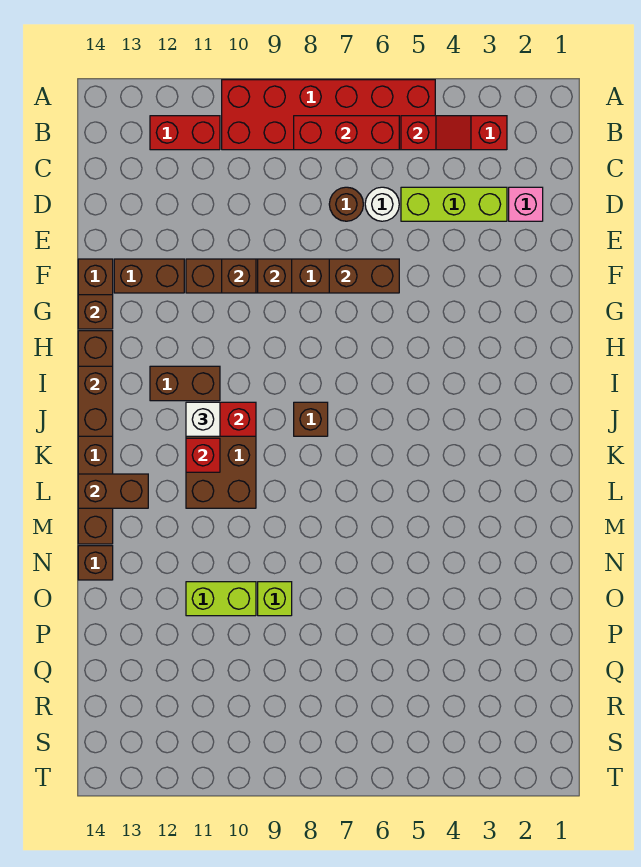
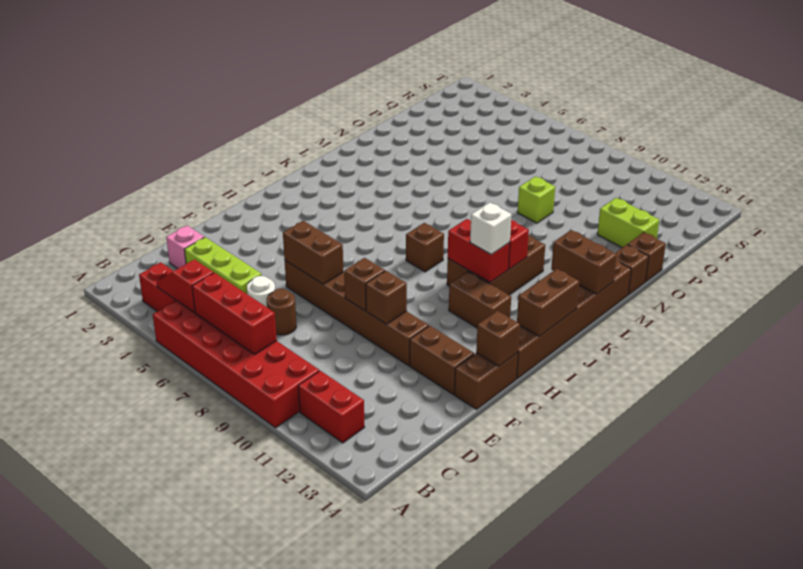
lime 1x2 brick [186,582,256,616] -> lime 1x2 brick moved to [597,198,659,248]
none -> brown 1x1 brick [628,232,666,282]

